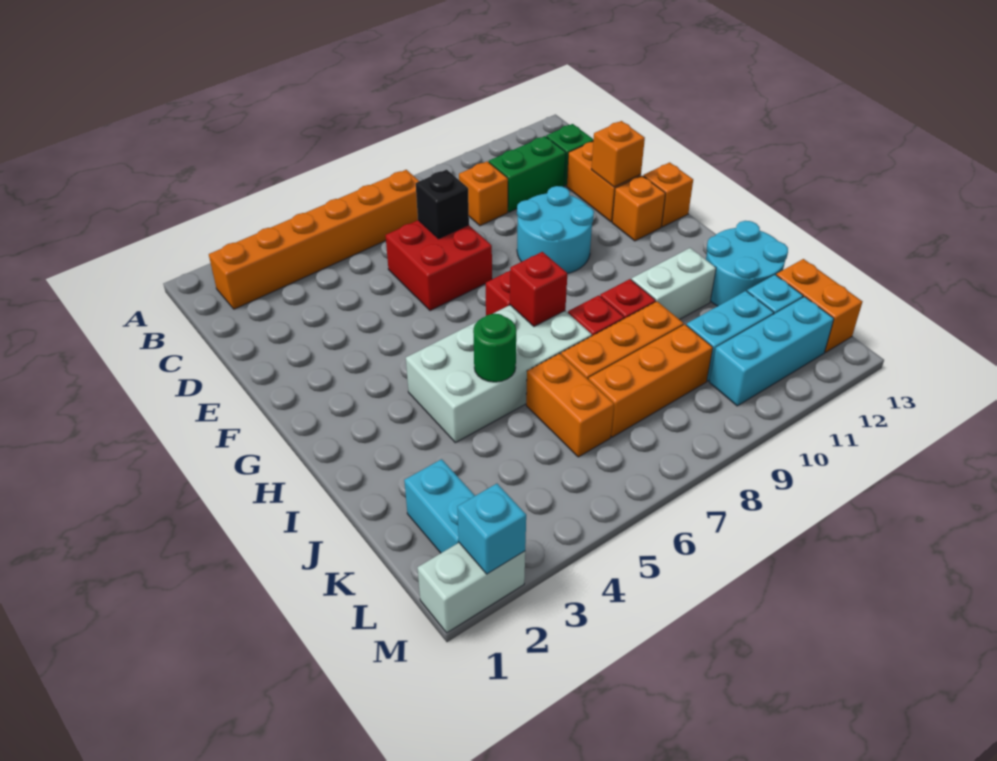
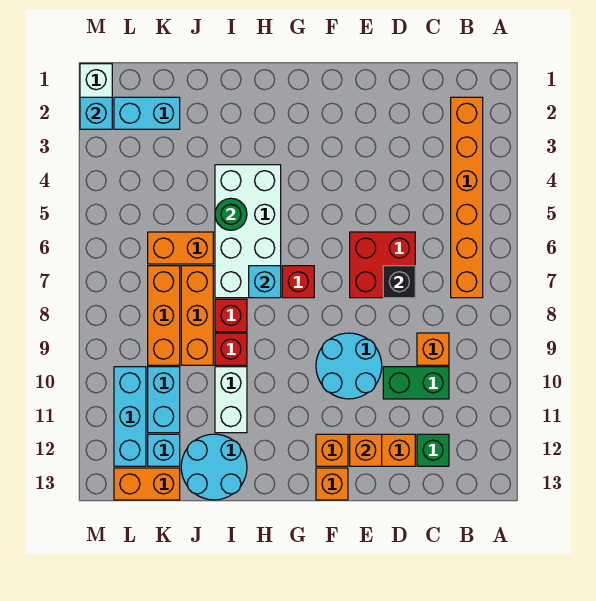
green 1x2 brick [489,136,566,212] -> green 1x2 brick turned to [383,367,449,399]
red 1x1 brick [510,252,567,326] -> cyan 1x1 brick [249,266,281,298]

